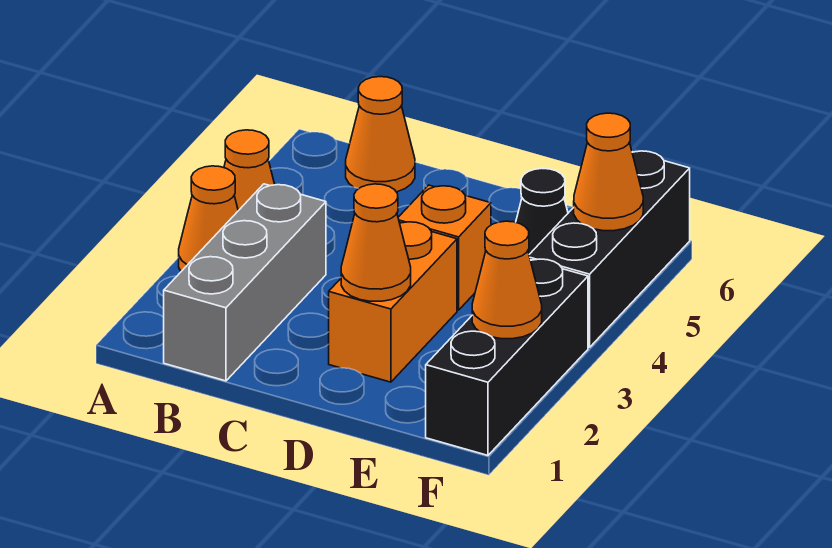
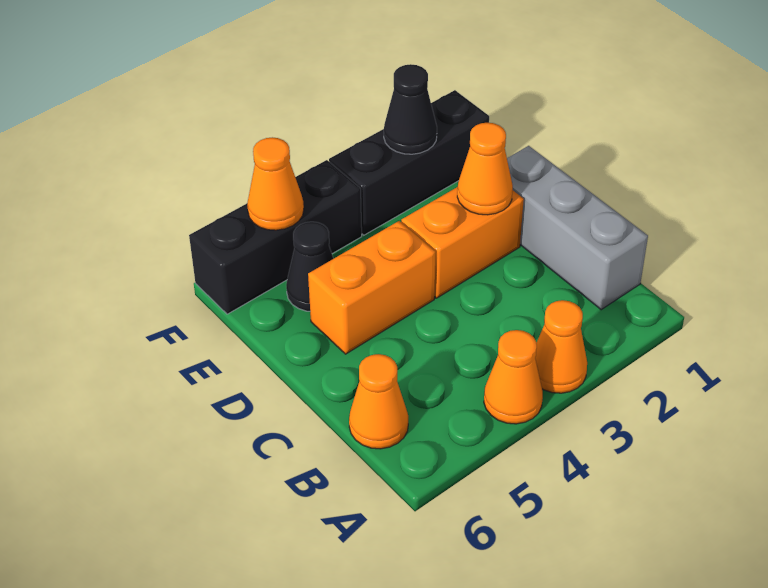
grey 1x3 brick [164,184,326,381] -> grey 1x3 brick turned to [507,146,648,310]
orange 1x1 brick [398,185,491,310] -> orange 1x2 brick [308,221,436,354]
orange 1x1 cone [472,221,542,339] -> black 1x1 cone [384,64,437,154]

